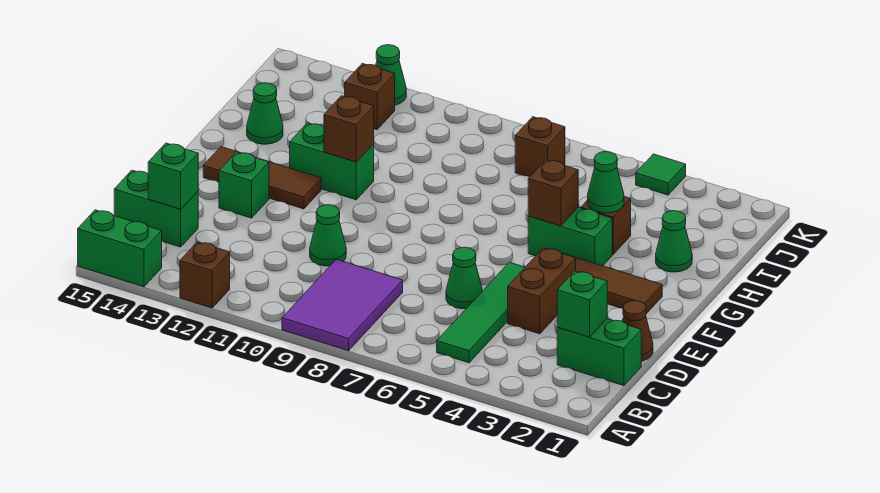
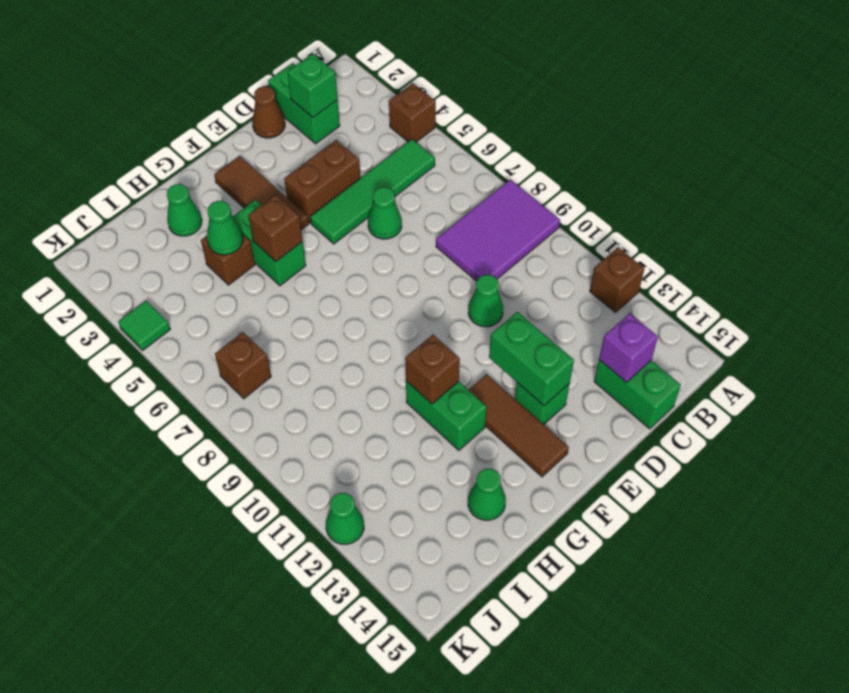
green 1x2 brick [78,210,162,287] -> green 1x2 brick moved to [489,312,574,406]
green 1x1 brick [148,143,198,209] -> purple 1x1 brick [599,313,658,382]
brown 1x1 brick [345,63,395,130] -> brown 1x1 brick moved to [389,83,436,142]

